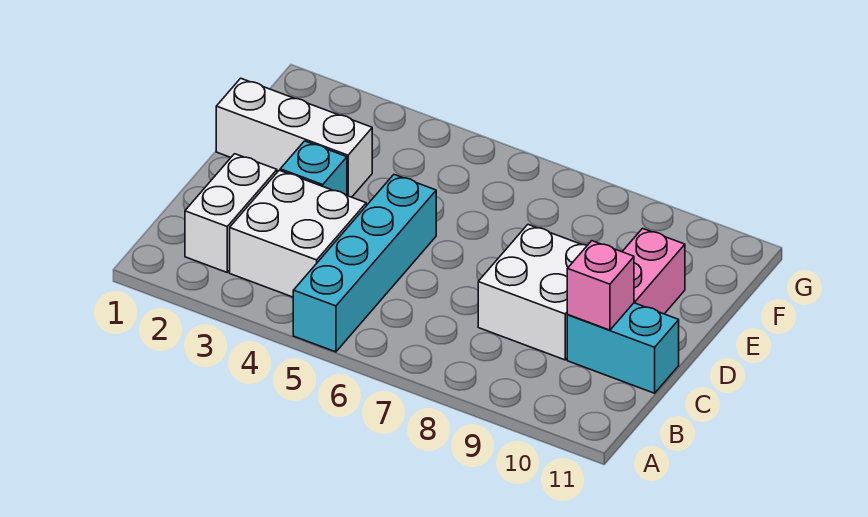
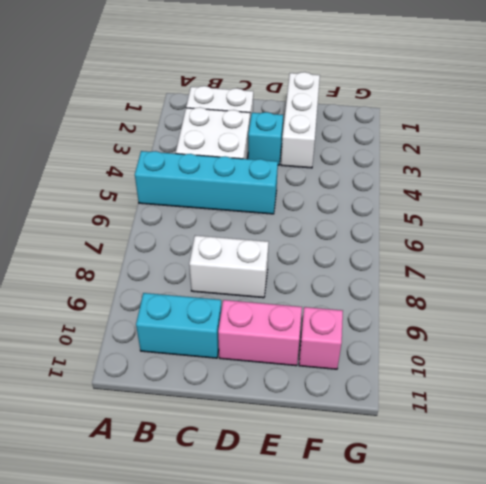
white 2x2 brick [478,225,587,360] -> white 1x2 brick [189,235,269,298]
cyan 1x2 brick [567,303,679,393] -> cyan 1x2 brick turned to [136,293,221,358]
pink 1x1 brick [567,241,634,330] -> pink 1x1 brick moved to [299,307,343,369]

